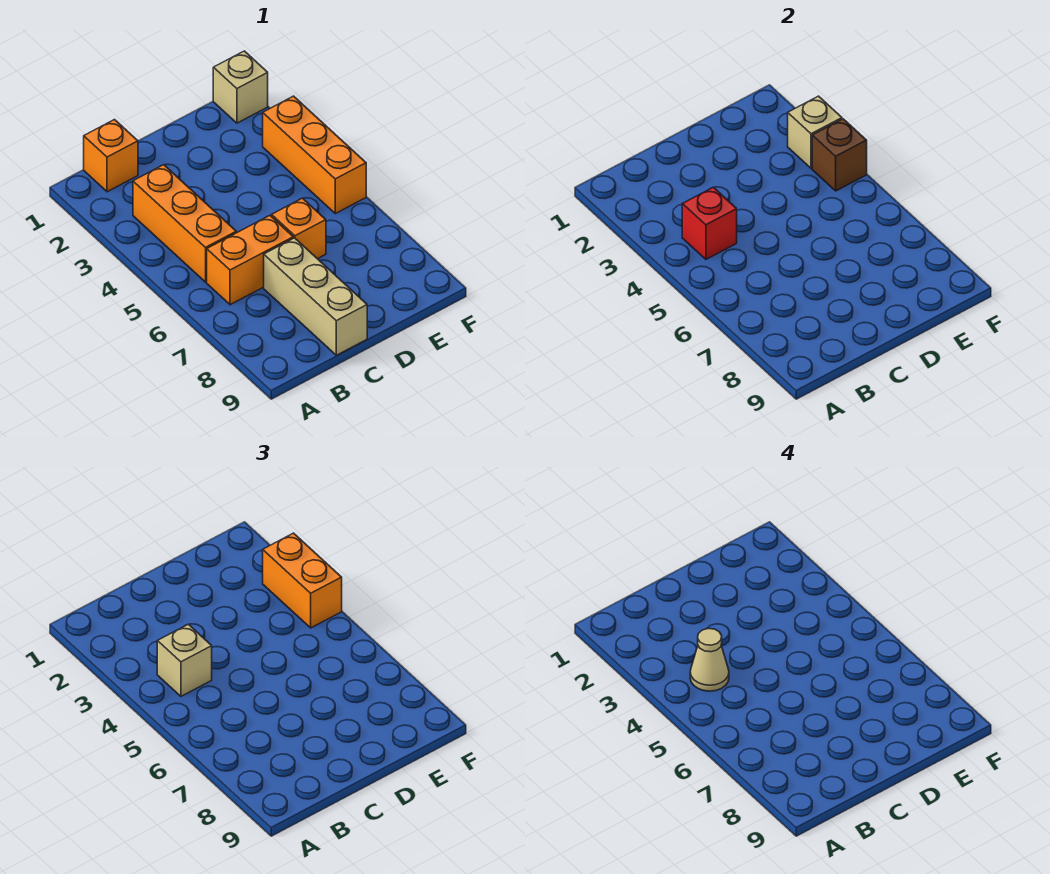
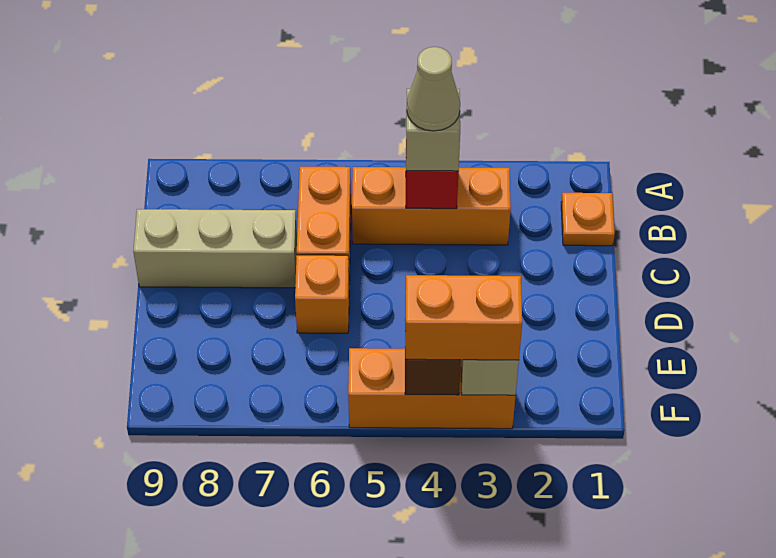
orange 1x1 brick [84,120,138,192] -> orange 1x1 plate [561,193,615,246]
tan 1x1 brick [213,51,268,123] -> none

